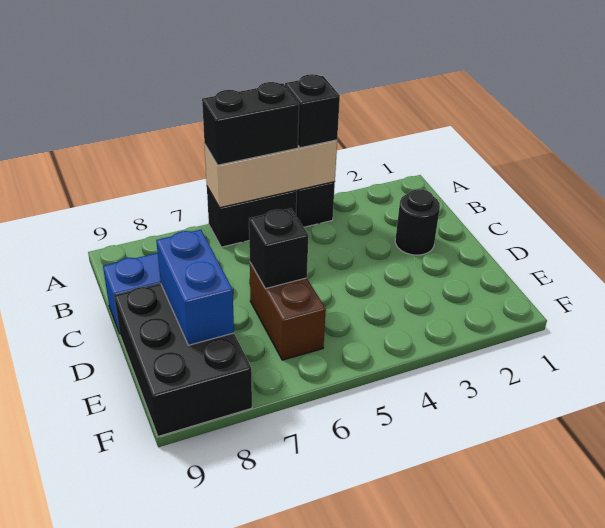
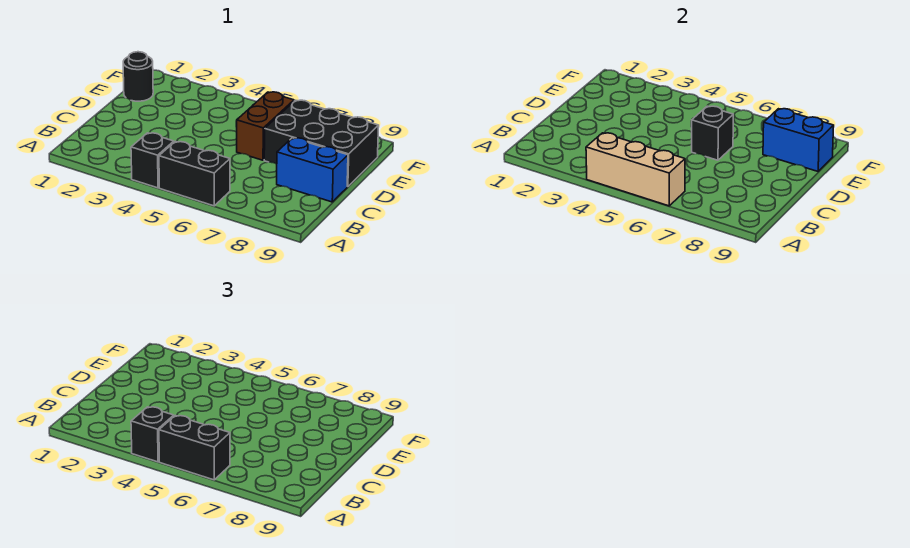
black 1x1 round brick [395,189,440,255] -> black 1x1 round brick moved to [123,52,153,101]
black 2x3 brick [114,284,252,436] -> black 2x3 brick turned to [264,100,379,187]
blue 1x2 brick [156,230,234,345] -> blue 1x2 brick turned to [763,109,834,171]

